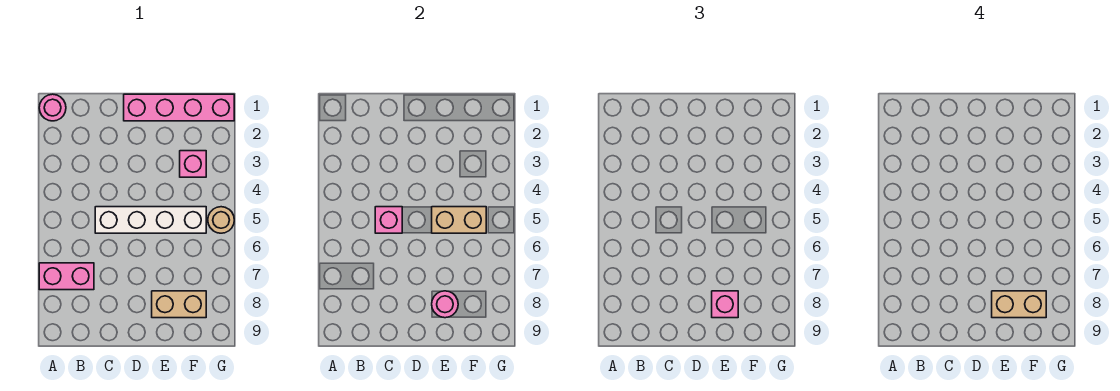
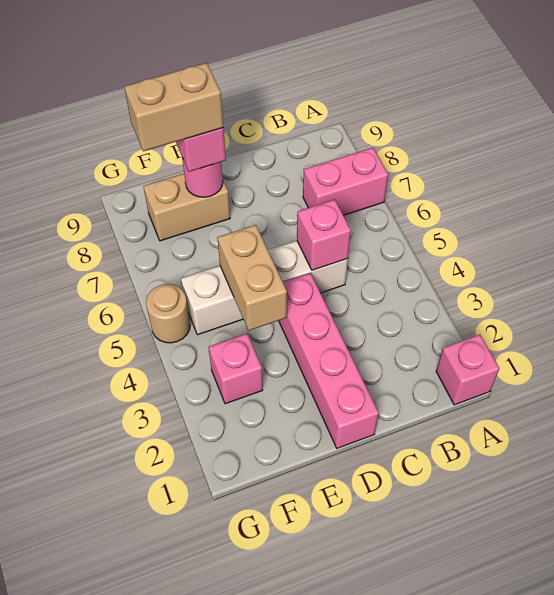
pink 1x1 round brick [39,94,66,121] -> pink 1x1 brick [436,335,499,405]
pink 1x4 brick [124,94,234,121] -> pink 1x4 brick turned to [279,273,379,448]
tan 1x2 brick [432,207,486,233] -> tan 1x2 brick turned to [217,225,287,331]

